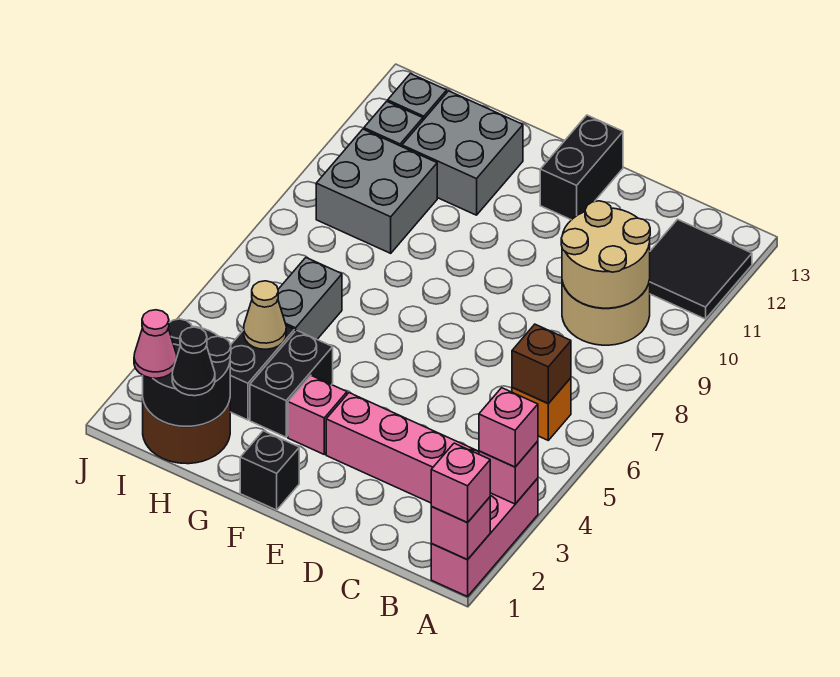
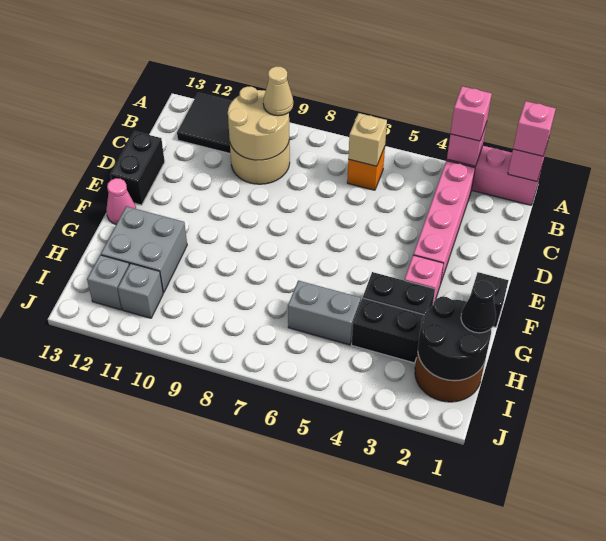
brown 1x1 brick [512,324,571,404] -> tan 1x1 brick [348,113,387,166]
black 1x2 brick [540,115,623,220] -> black 1x2 brick turned to [110,131,165,205]
tan 1x1 cone [244,281,286,349] -> tan 1x1 cone moved to [263,66,293,116]
grey 2x2 brick [316,129,437,253] -> none
pink 1x1 cone [134,310,177,378] -> pink 1x1 cone moved to [106,178,136,224]

